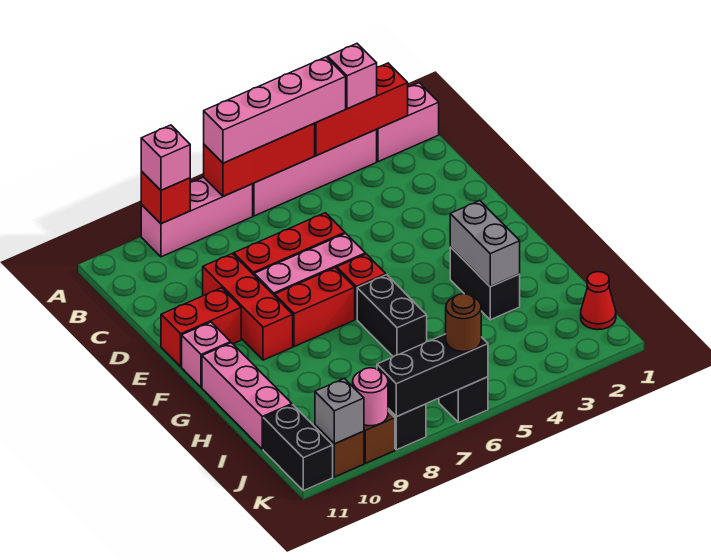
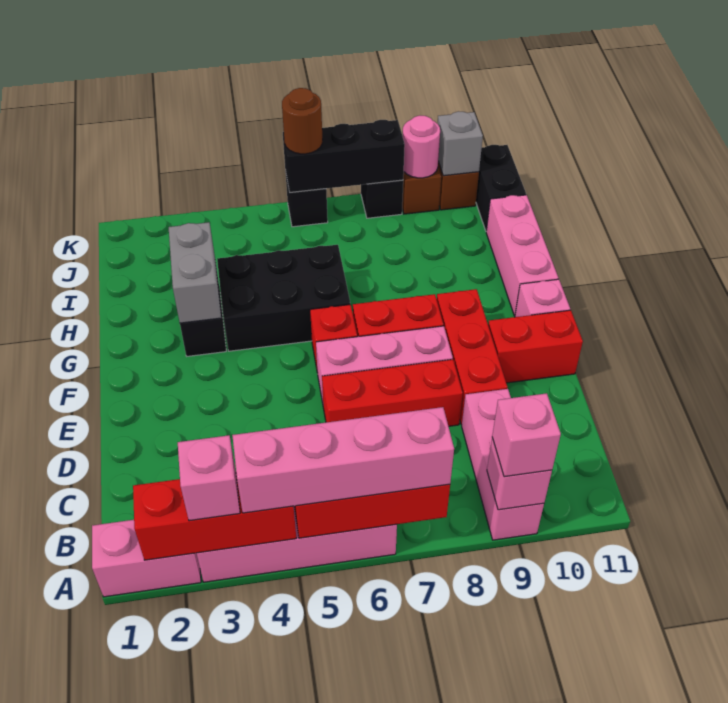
pink 1x3 brick [141,177,253,257] -> pink 1x3 brick turned to [462,389,544,540]
red 1x1 brick [141,171,190,224] -> pink 1x1 brick [487,438,552,510]
black 1x2 brick [357,275,427,357] -> black 2x3 brick [217,245,350,351]
red 1x1 cone [581,272,616,330] -> none

